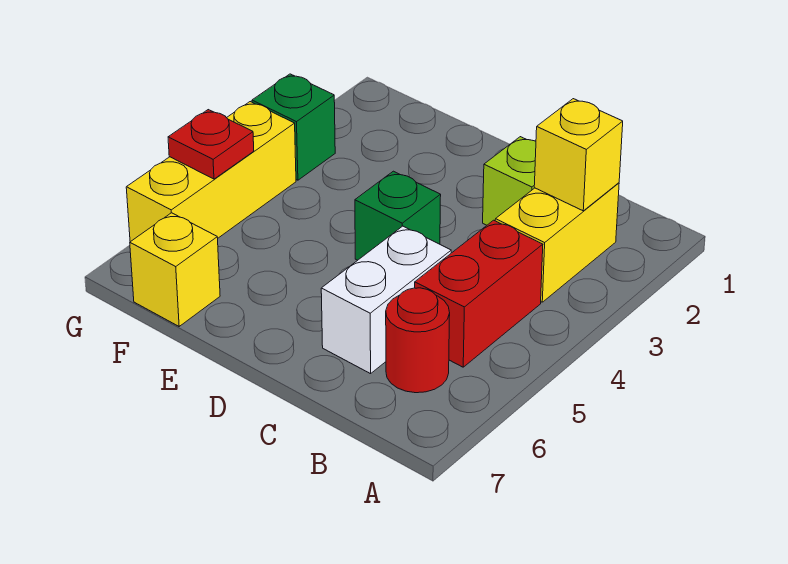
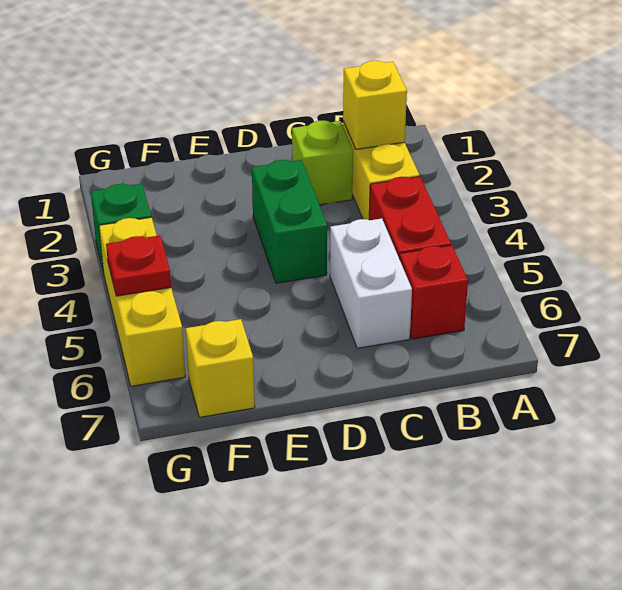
red 1x1 round brick [386,288,450,393] -> red 1x1 brick [400,245,468,339]
green 1x1 brick [355,171,441,260] -> green 1x2 brick [252,160,327,283]

